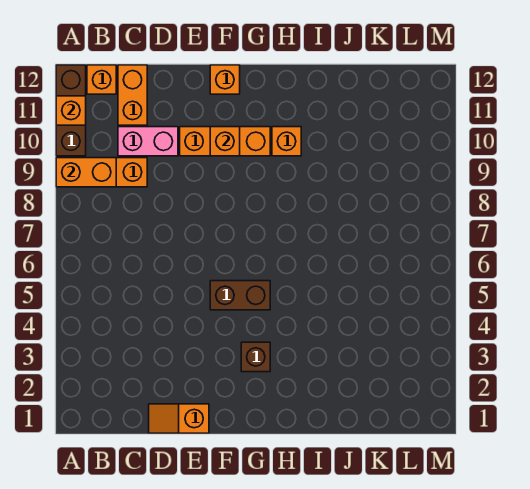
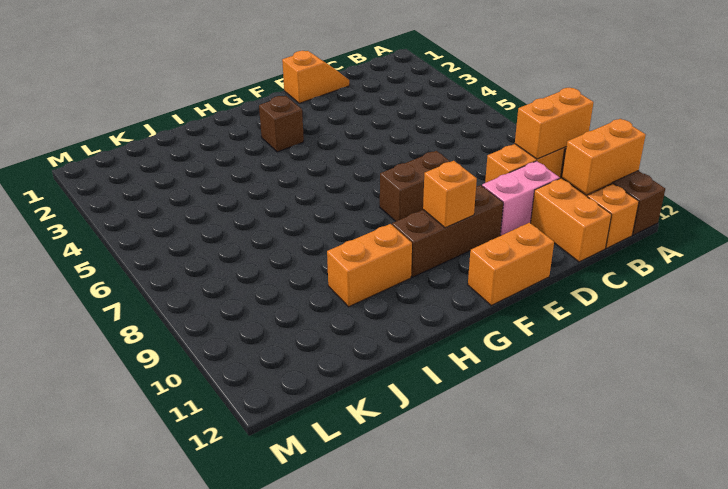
orange 1x1 brick [56,96,86,125] -> orange 1x2 brick [562,119,646,194]
orange 1x3 brick [180,127,270,156] -> brown 1x3 brick [392,185,503,277]
brown 1x2 brick [210,281,270,310] -> brown 1x2 brick moved to [380,151,451,221]
orange 1x1 brick [210,65,240,94] -> orange 1x2 brick [468,223,554,305]
orange 1x1 brick [272,127,301,156] -> orange 1x2 brick [327,224,412,307]

